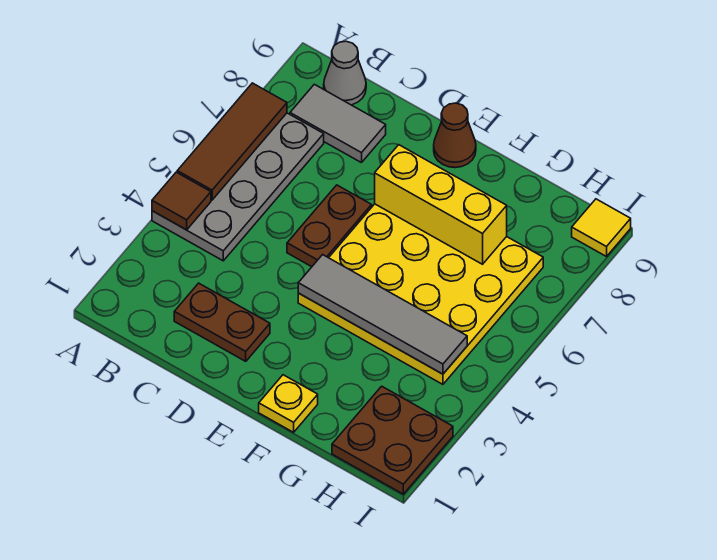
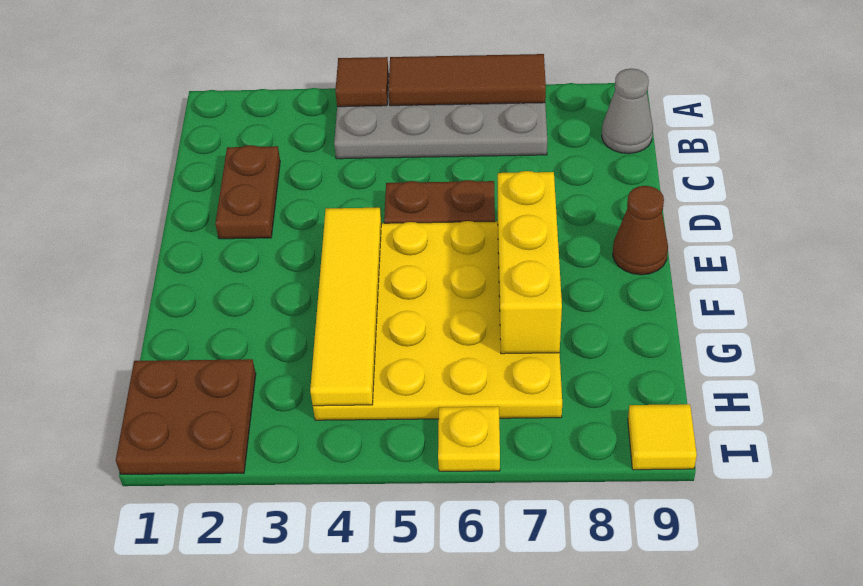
grey 1x2 tile [290,84,386,163] -> none
grey 1x4 tile [298,255,467,374] -> yellow 1x4 tile [310,208,381,406]
yellow 1x1 plate [259,375,318,432] -> yellow 1x1 plate moved to [438,406,500,471]

